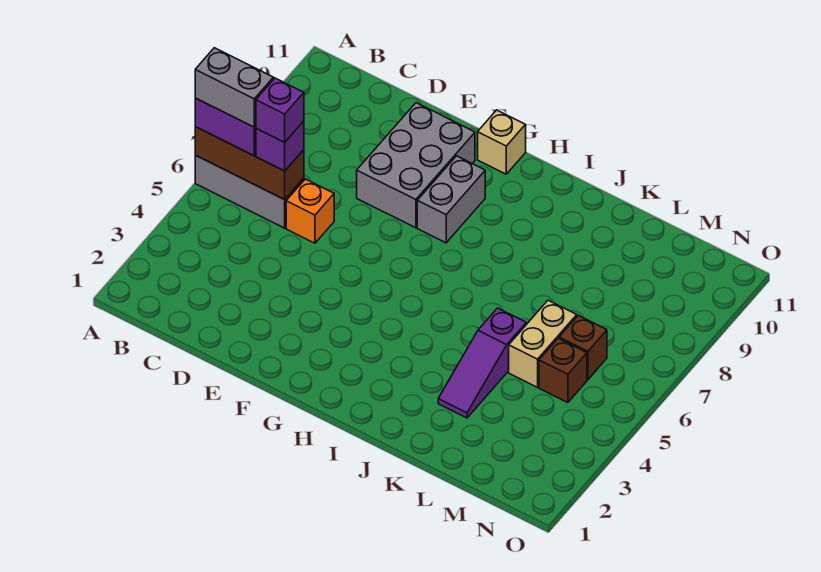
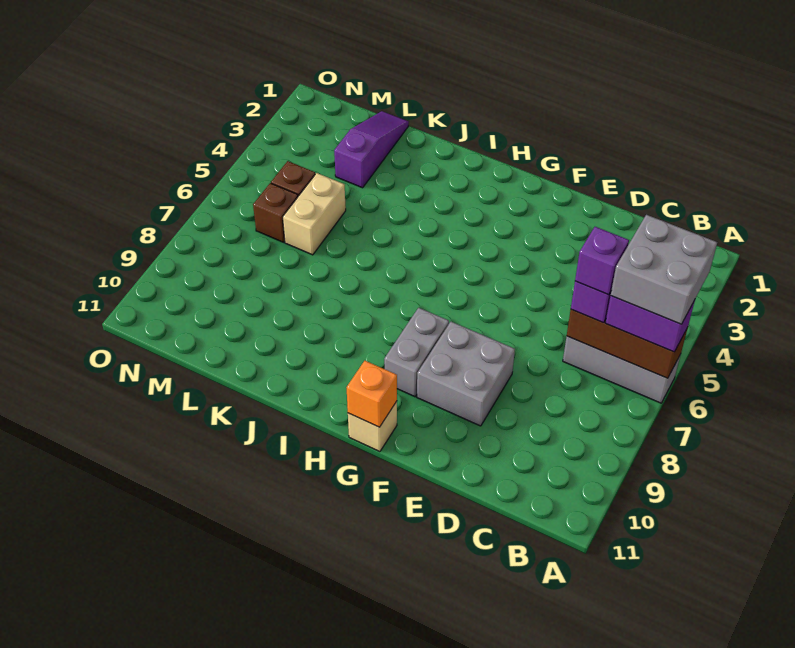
grey 1x2 brick [195,48,274,127] -> grey 2x2 brick [611,215,717,324]
orange 1x1 brick [286,179,334,243] -> orange 1x1 brick moved to [346,361,397,427]
grey 2x3 brick [357,103,475,228] -> grey 2x2 brick [417,322,515,426]
purple 1x3 slope [438,308,526,418] -> purple 1x3 slope moved to [334,111,409,188]

